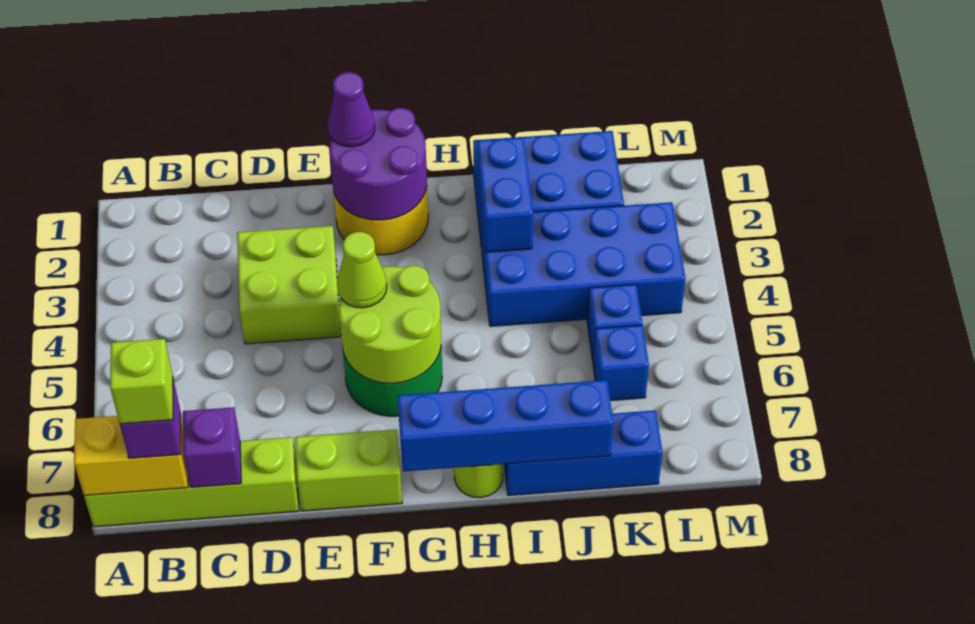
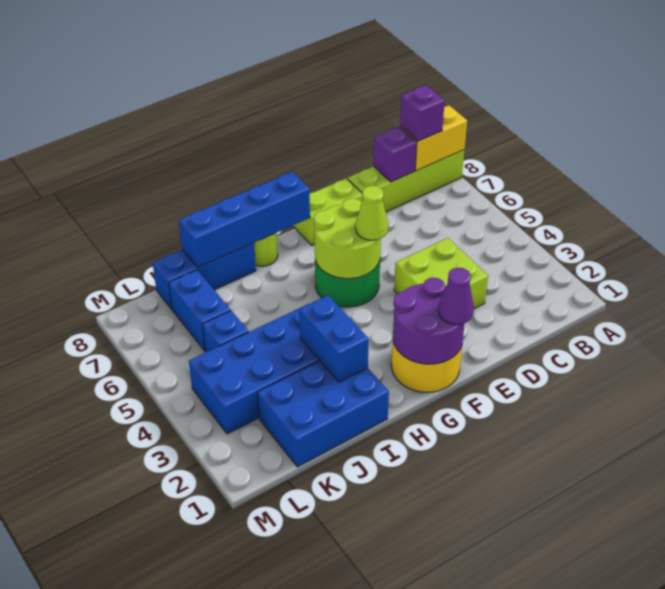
lime 1x1 brick [110,339,173,424] -> none
blue 1x1 brick [593,325,649,400] -> blue 1x2 brick [169,270,231,350]

